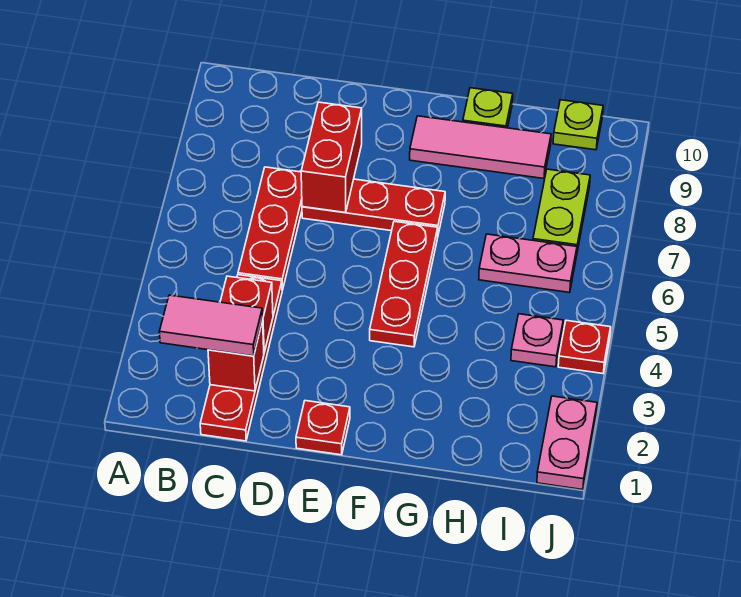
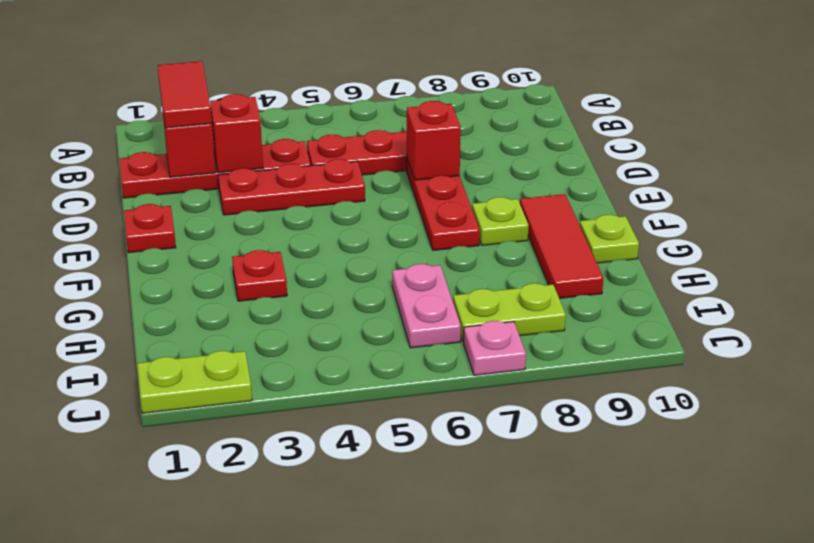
pink 1x2 tile [159,295,263,356] -> red 1x2 tile [158,61,212,128]
red 1x2 brick [301,102,362,213] -> red 1x1 brick [407,101,461,180]
red 1x3 plate [370,221,438,347] -> red 1x3 plate moved to [218,159,365,215]
pink 1x3 tile [410,116,551,179] -> red 1x3 tile [520,194,603,298]
pink 1x1 plate [511,314,563,367] -> pink 1x1 plate moved to [464,321,526,375]
lime 1x1 plate [553,100,603,150] -> lime 1x1 plate moved to [472,197,529,245]
pink 1x2 plate [537,396,597,490] -> lime 1x2 plate [137,351,252,413]
red 1x1 plate [558,320,611,374] -> red 1x1 plate moved to [232,250,287,301]

